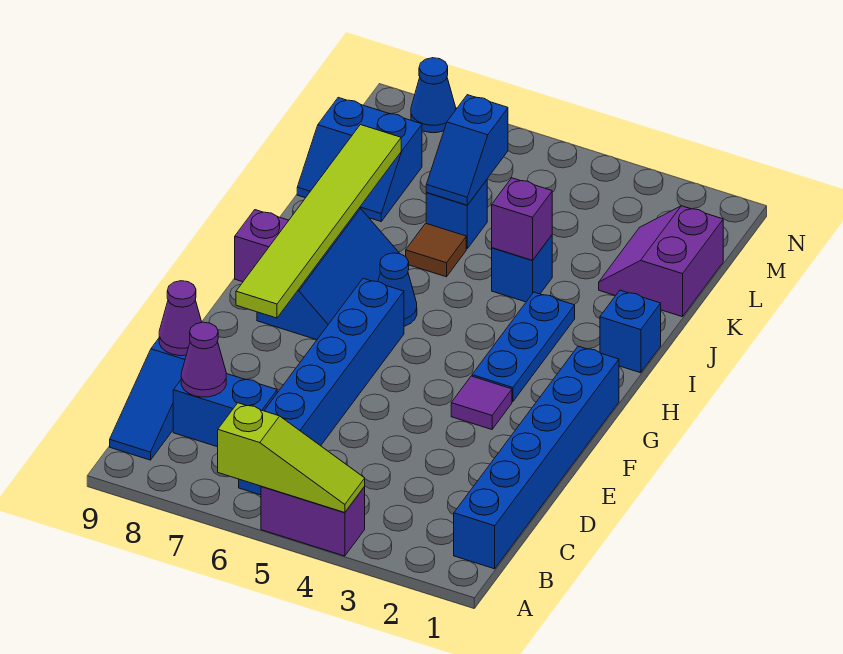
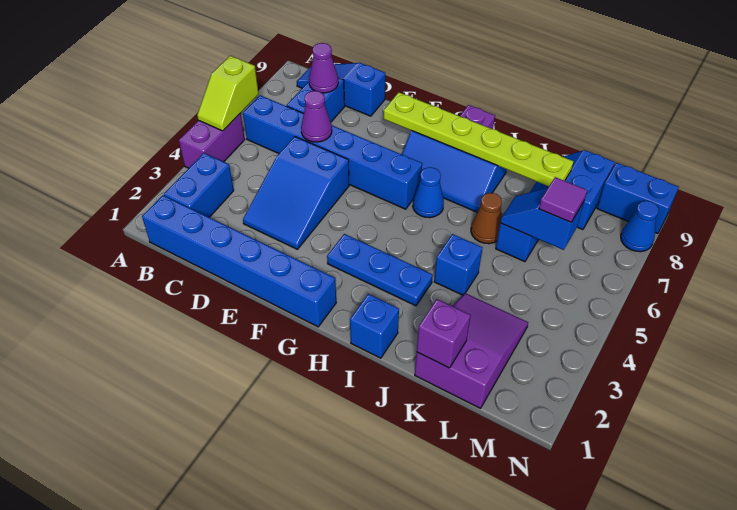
lime 1x3 slope [218,403,365,513] -> lime 1x2 slope [197,56,259,131]
none -> blue 1x2 brick [164,153,234,217]
none -> blue 2x3 slope [243,137,349,249]
purple 1x1 cone [159,281,202,356] -> purple 1x1 cone moved to [301,91,332,142]
purple 1x1 tile [451,376,512,429] -> purple 1x1 tile moved to [539,177,587,222]
lime 1x6 tile [236,125,401,318] -> lime 1x6 plate [384,92,574,186]
purple 1x1 brick [492,178,552,260] -> purple 1x1 brick moved to [417,299,470,368]
brown 1x1 tile [406,223,466,277] -> brown 1x1 cone [471,193,502,244]
purple 2x2 slope [599,206,723,317] -> purple 2x3 slope [415,293,528,408]
none -> blue 1x2 brick [597,163,679,233]

